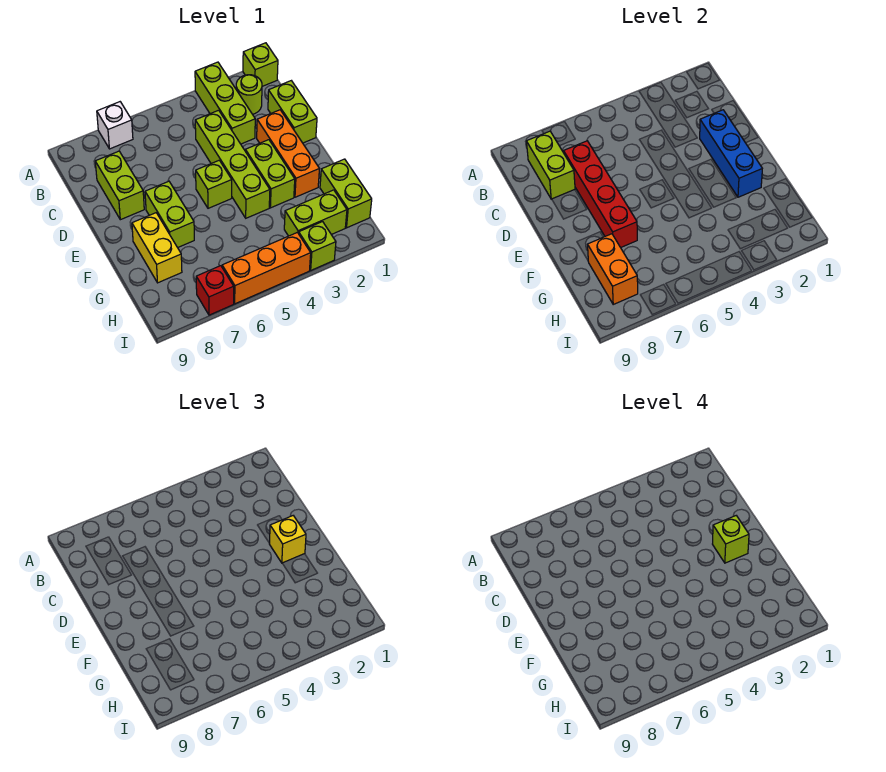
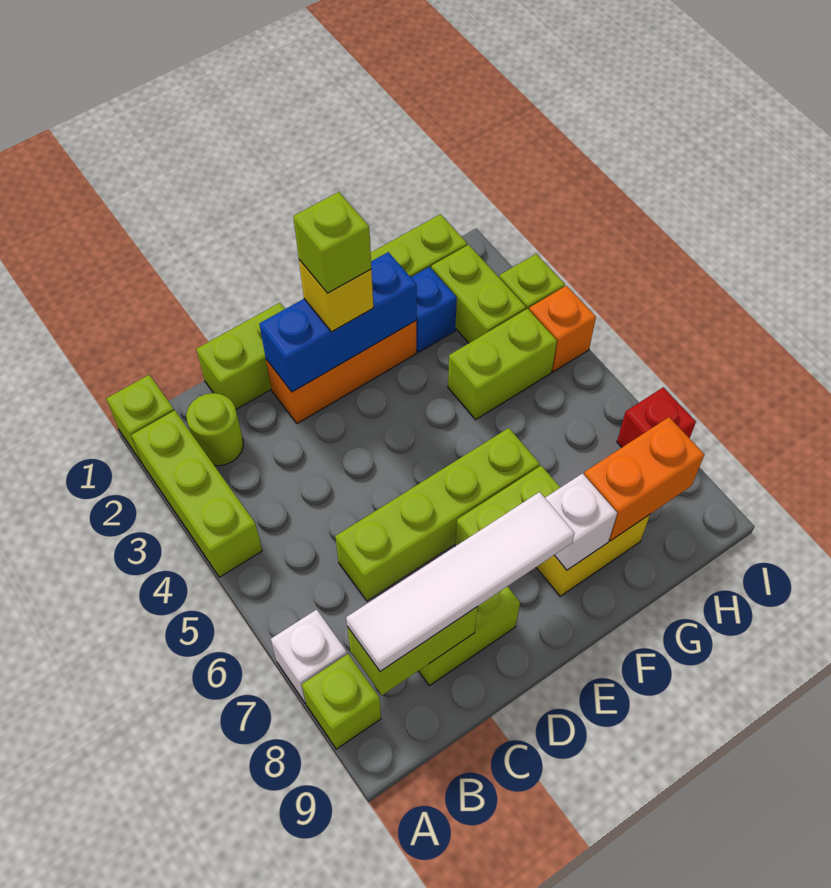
lime 1x3 brick [195,62,255,144] -> lime 1x3 brick turned to [131,410,262,577]
none -> white 1x4 tile [346,492,575,671]
lime 1x4 brick [195,110,270,218] -> lime 1x4 brick moved to [335,428,540,601]
red 1x4 brick [564,141,637,248] -> none
lime 1x2 brick [245,140,295,208] -> lime 1x2 brick moved to [448,309,557,420]
lime 1x1 brick [196,160,232,208] -> lime 1x1 brick moved to [302,654,381,749]
none -> white 1x1 brick [545,473,617,570]
none -> blue 1x1 brick [411,267,457,352]
orange 1x3 brick [222,232,311,304] -> orange 1x1 brick [529,286,596,372]

